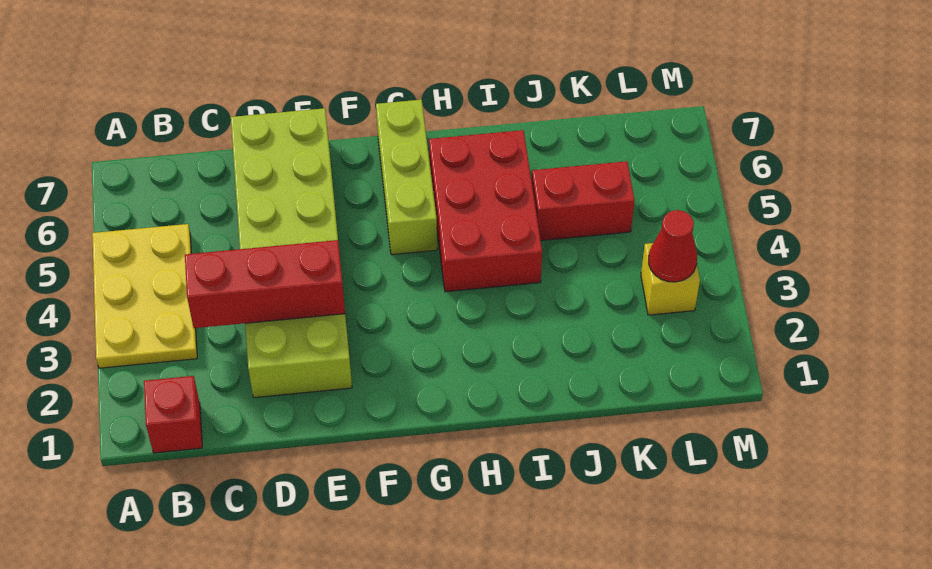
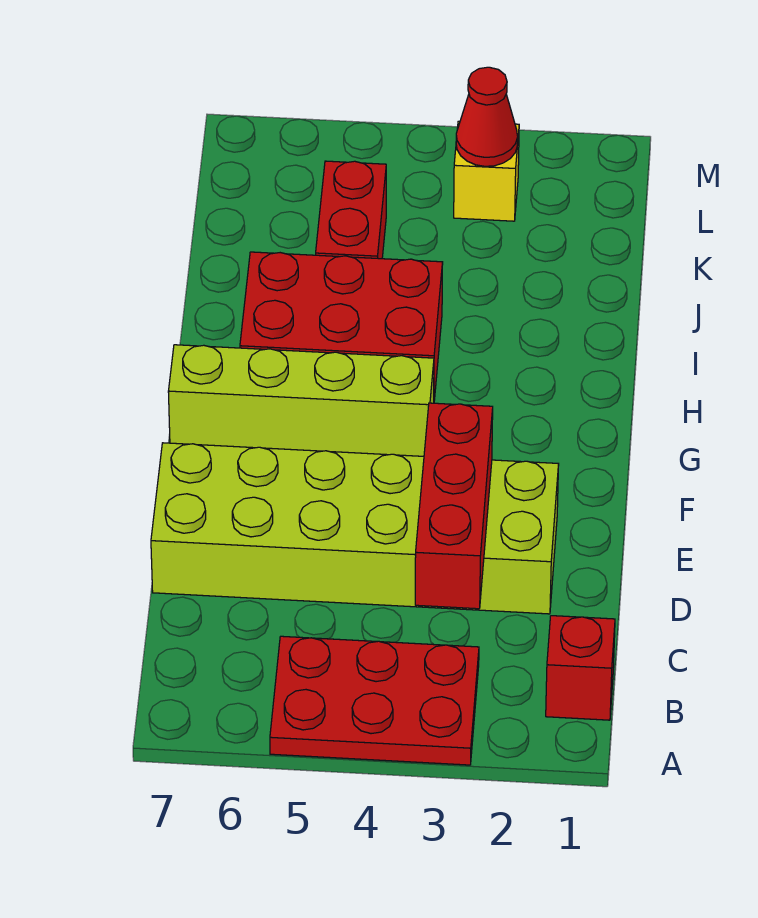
yellow 2x3 plate [92,224,197,368] -> red 2x3 plate [270,636,479,765]
lime 1x3 brick [376,100,437,255] -> lime 1x4 brick [168,345,434,456]

